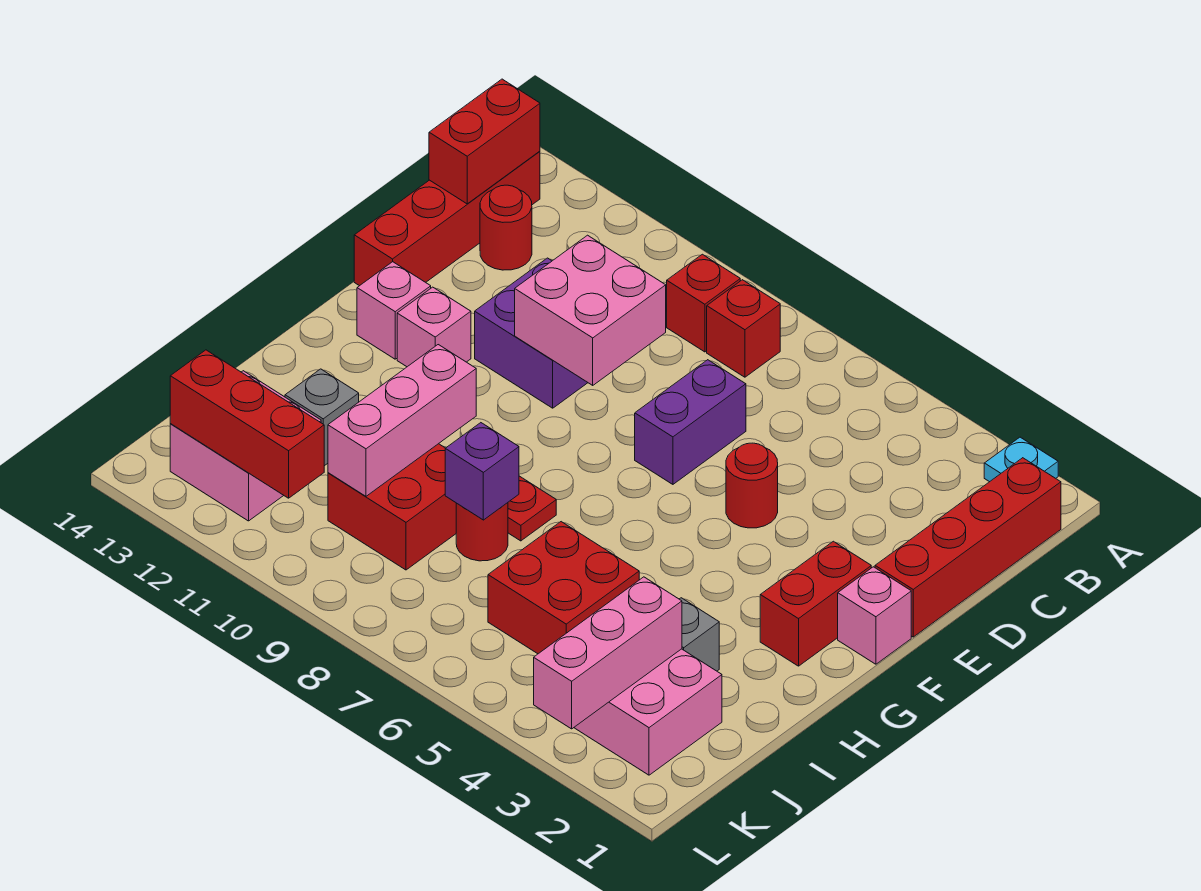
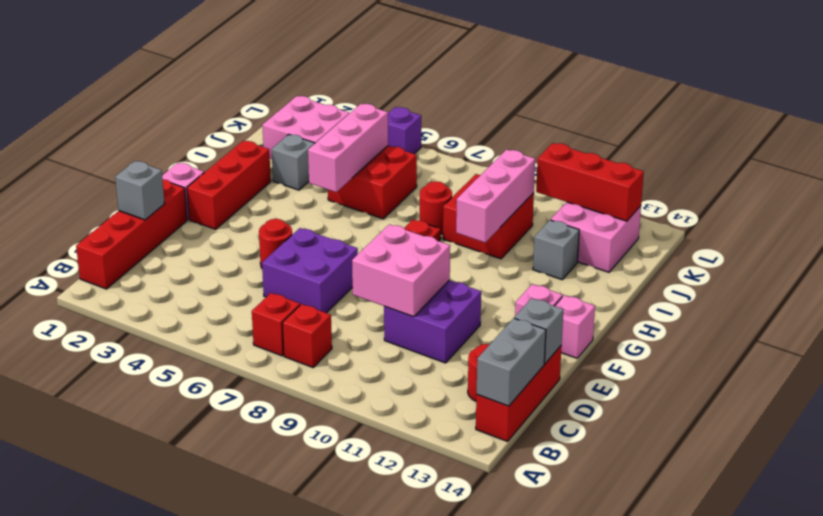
cyan 1x1 plate [984,437,1058,482] -> none
red 1x1 brick [667,254,740,352] -> red 1x1 brick moved to [252,293,300,356]
red 1x4 brick [354,151,540,286] -> red 1x3 brick [476,345,562,441]
red 1x2 brick [429,79,540,204] -> grey 1x2 brick [477,318,546,406]
none -> grey 1x1 brick [115,161,165,220]
purple 1x2 brick [635,360,746,484] -> purple 2x2 brick [262,228,358,313]
none -> grey 1x1 brick [514,298,563,364]
red 1x2 brick [760,541,871,666] -> red 1x3 brick [187,141,271,230]
pink 1x1 brick [397,287,471,367] -> pink 1x1 brick moved to [555,295,595,358]
purple 1x1 brick [445,423,519,520] -> purple 1x1 brick moved to [388,107,421,154]
pink 1x3 brick [534,577,682,729] -> pink 1x3 brick moved to [308,104,388,192]

